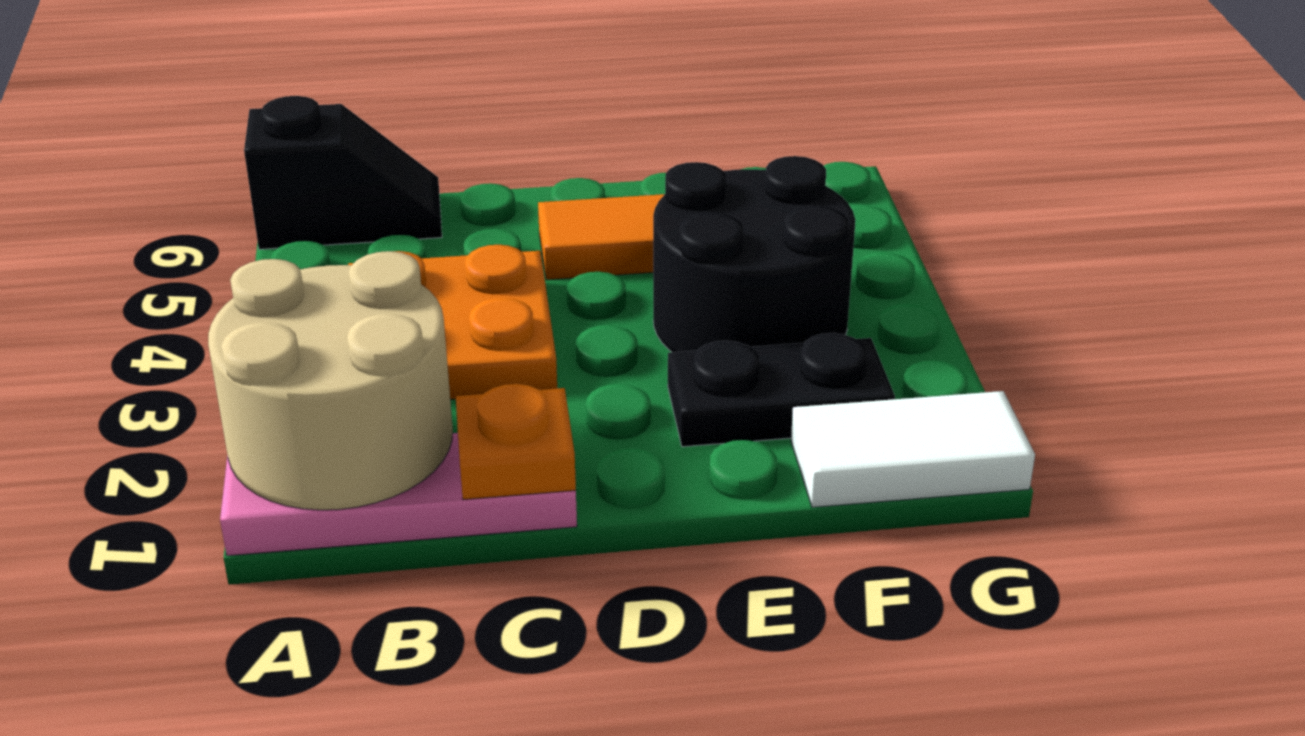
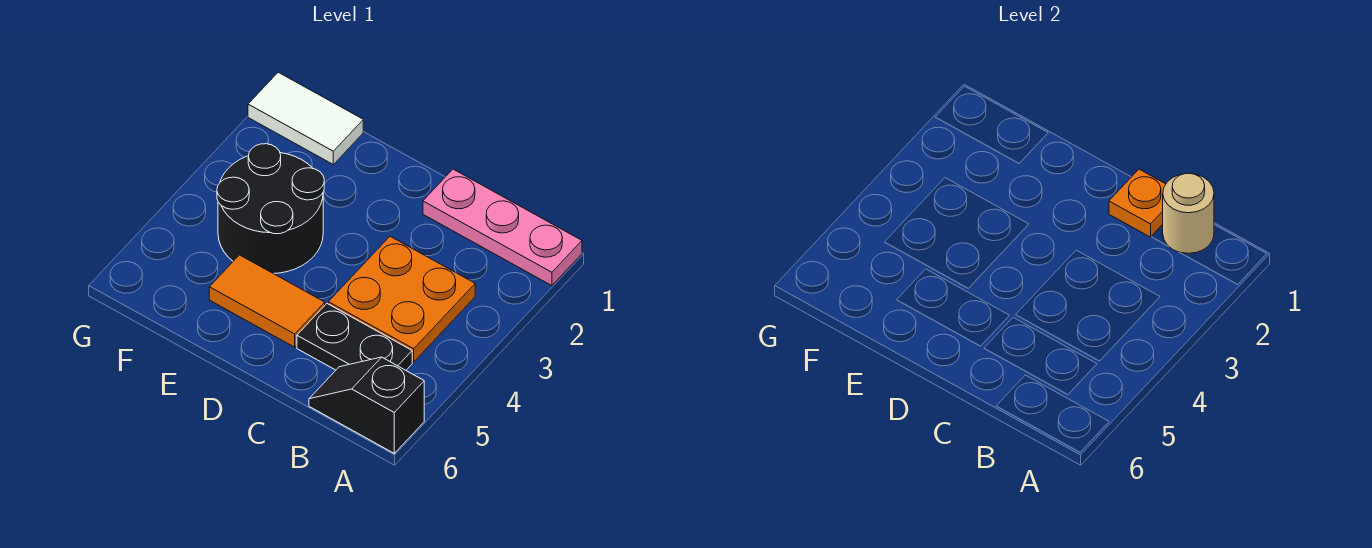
tan 2x2 round brick [208,251,453,510] -> tan 1x1 round brick [1163,173,1214,253]
black 1x2 plate [668,333,895,447] -> black 1x2 plate moved to [297,304,412,370]

